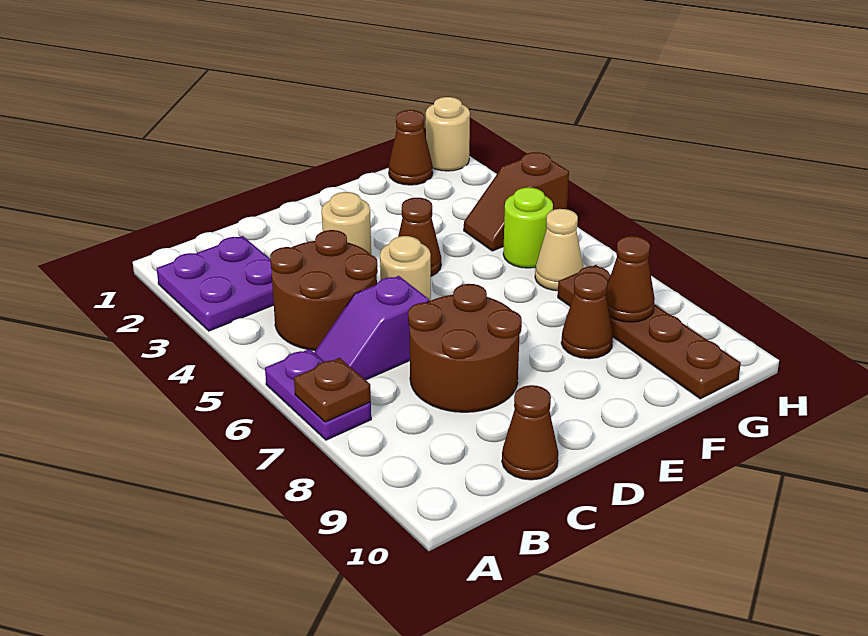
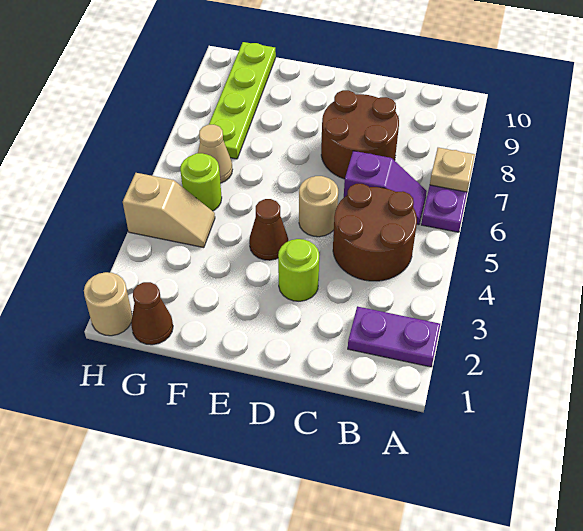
purple 2x2 plate [157,236,274,331] -> purple 1x2 plate [348,306,440,367]
brown 1x1 plate [294,358,371,422] -> tan 1x1 plate [430,148,475,192]
brown 1x1 cone [502,385,558,480] -> none
tan 1x1 round brick [322,192,371,254] -> lime 1x1 round brick [278,239,319,301]
brown 1x1 cone [561,272,613,359] -> none
brown 1x2 slope [464,152,569,251] -> tan 1x2 slope [123,173,215,248]
brown 1x4 plate [558,265,741,399] -> lime 1x4 plate [209,42,276,159]
brown 1x1 cone [606,236,655,322] -> none

